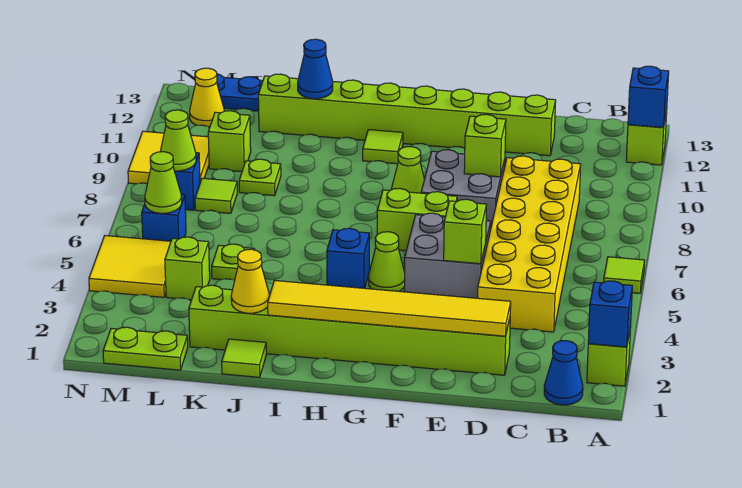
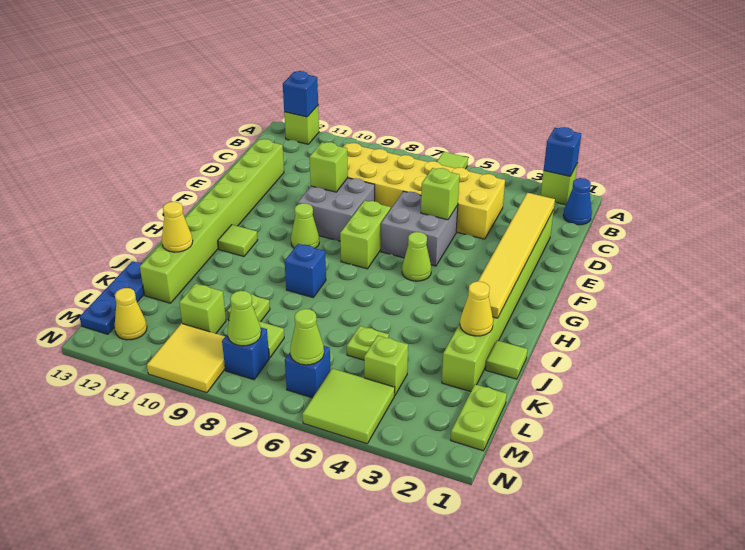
blue 1x1 brick [327,228,370,288] -> blue 1x1 brick moved to [285,244,326,297]
blue 1x1 cone [298,39,333,99] -> yellow 1x1 cone [162,202,193,252]
yellow 2x2 tile [89,236,171,297] -> lime 2x2 tile [302,369,395,444]

